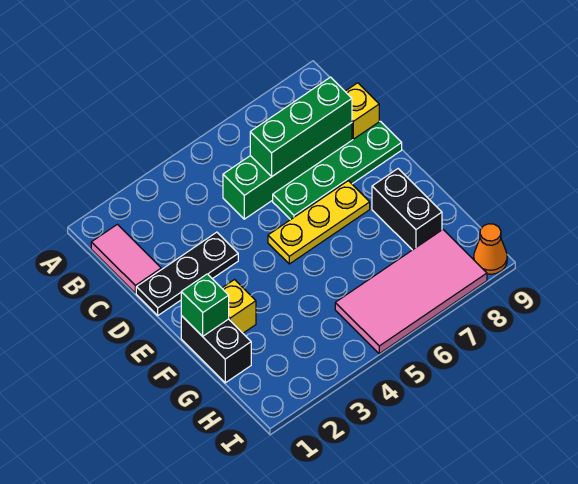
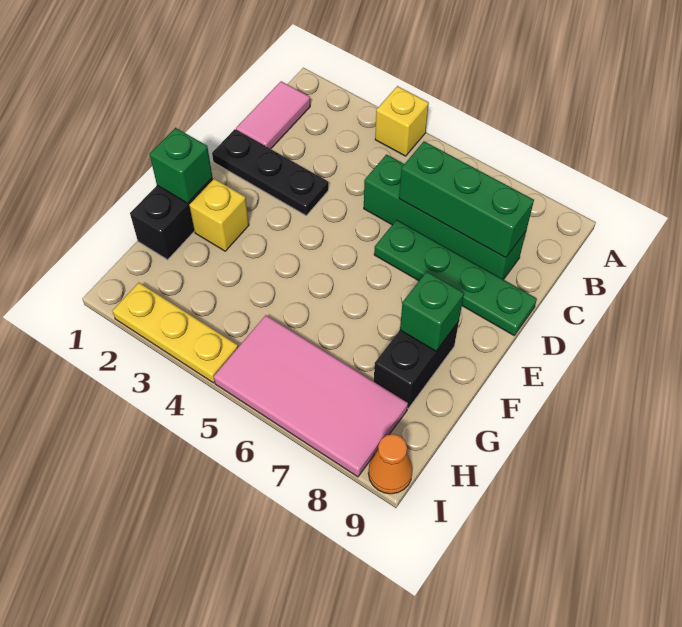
yellow 1x1 brick [345,83,379,140] -> yellow 1x1 brick moved to [375,86,429,156]
yellow 1x3 plate [268,181,370,264] -> yellow 1x3 plate moved to [112,283,238,383]
none -> green 1x1 brick [400,272,464,351]

